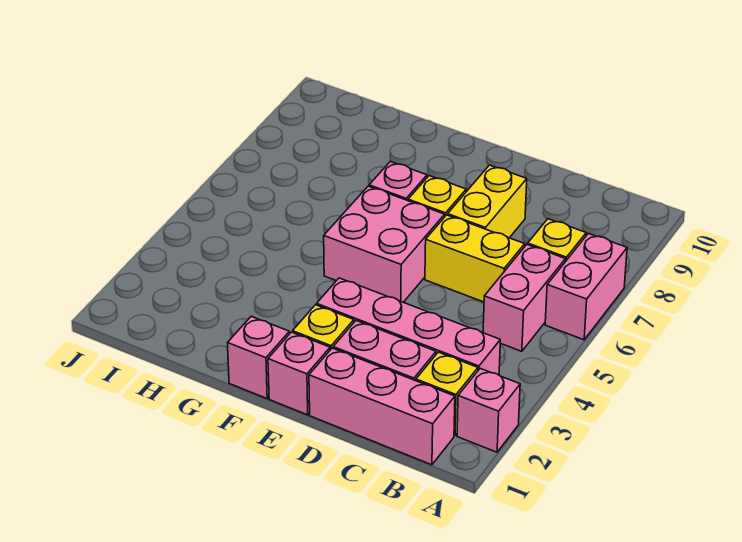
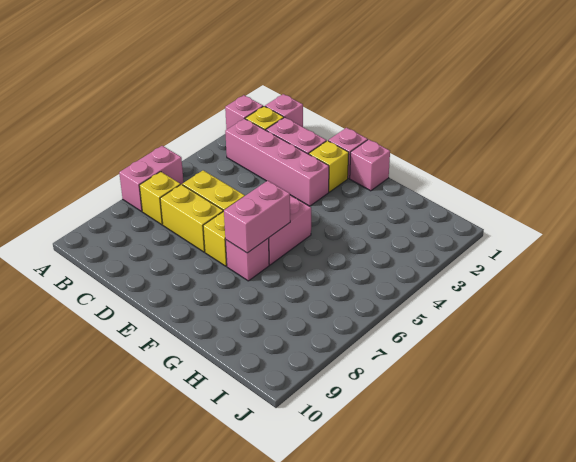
pink 1x3 brick [309,348,455,465] -> pink 1x1 brick [265,94,303,127]
pink 1x2 brick [483,245,565,351] -> pink 1x2 brick moved to [224,181,290,253]
yellow 1x2 brick [448,165,527,238] -> yellow 1x2 brick turned to [160,184,223,252]

